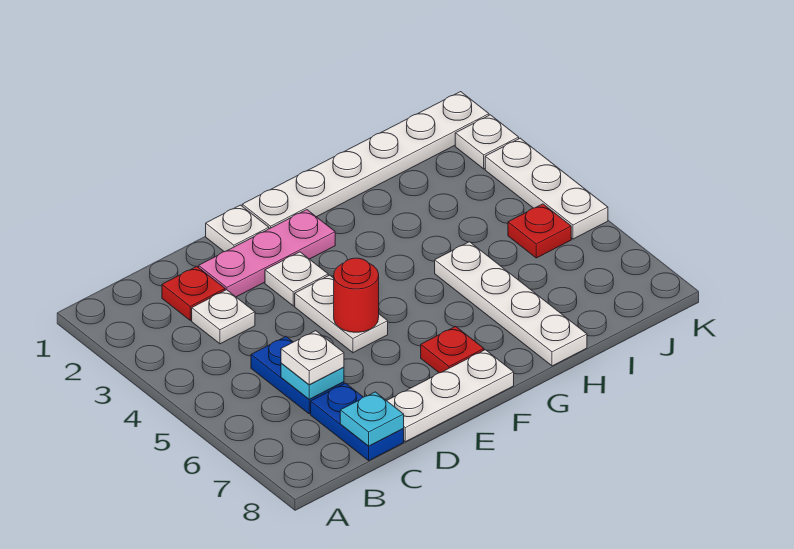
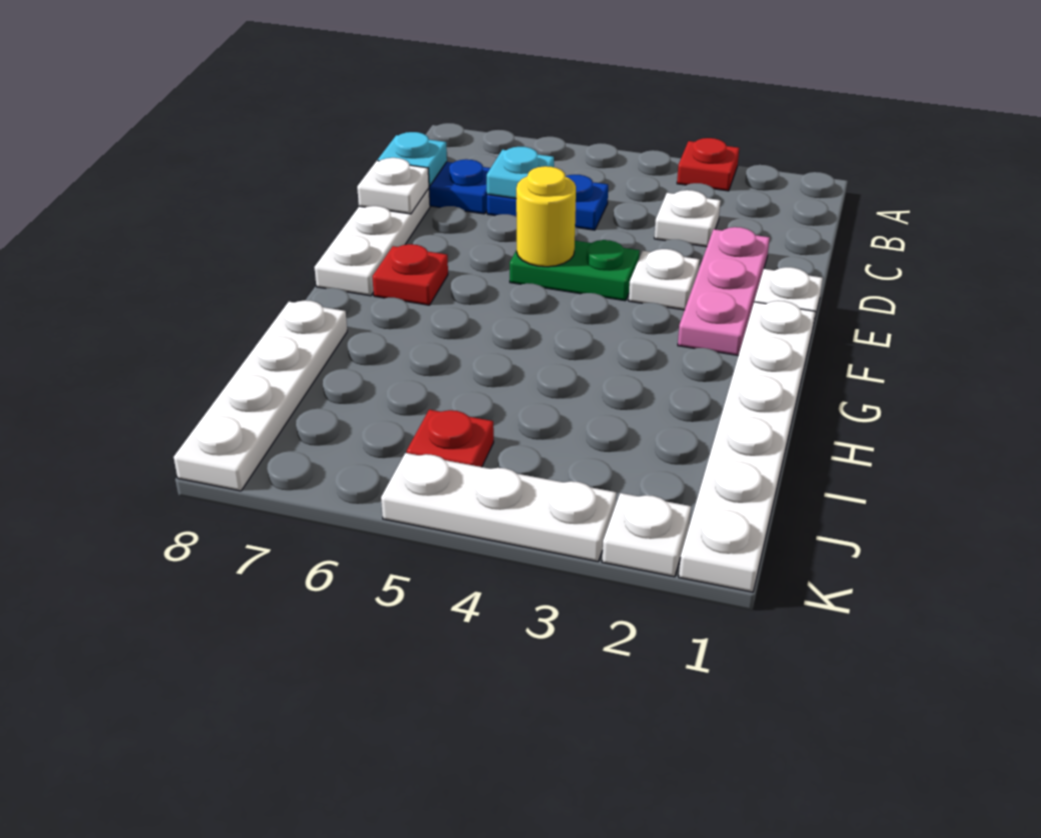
red 1x1 plate [162,266,225,320] -> red 1x1 plate moved to [677,138,739,191]
white 1x1 plate [281,331,344,385] -> white 1x1 plate moved to [357,158,429,214]
white 1x2 plate [295,275,388,353] -> green 1x2 plate [510,240,640,301]
red 1x1 round brick [334,258,379,332] -> yellow 1x1 round brick [516,166,576,267]
white 1x4 plate [435,242,587,366] -> white 1x4 plate turned to [174,300,347,491]

